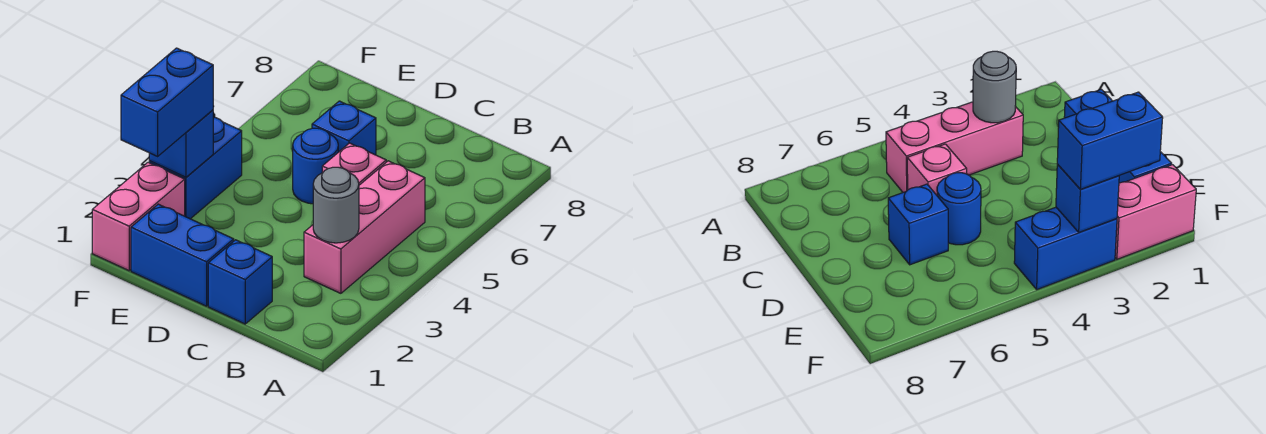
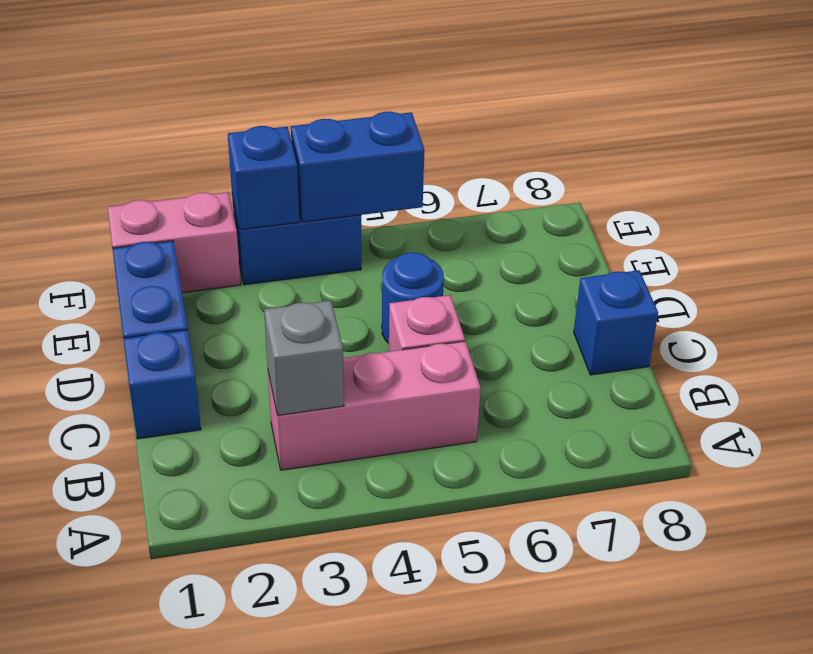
grey 1x1 round brick [313,167,359,243] -> grey 1x1 brick [264,301,344,416]
blue 1x1 brick [312,101,376,155] -> blue 1x1 brick moved to [574,270,658,375]
blue 1x2 brick [121,48,213,156] -> blue 1x2 brick moved to [291,112,424,222]

